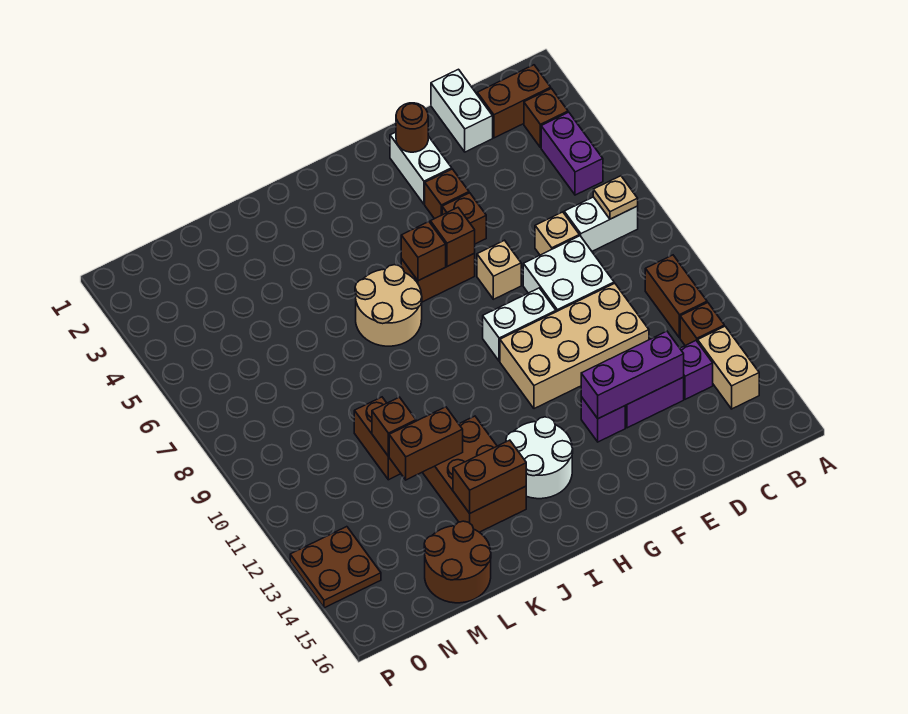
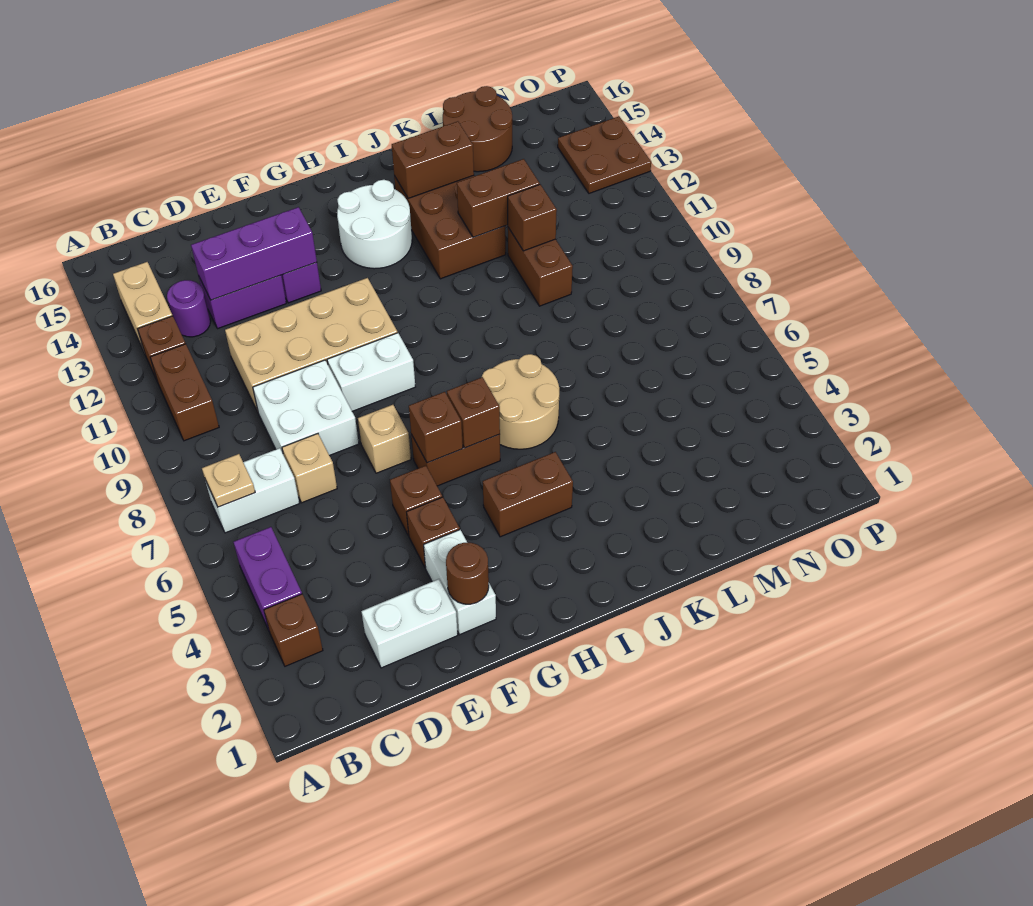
brown 1x2 brick [477,65,551,138] -> brown 1x2 brick moved to [483,452,573,537]
purple 1x1 brick [680,341,713,399] -> purple 1x1 round brick [167,280,211,337]
white 1x2 brick [431,69,493,152] -> white 1x2 brick turned to [361,579,458,668]

